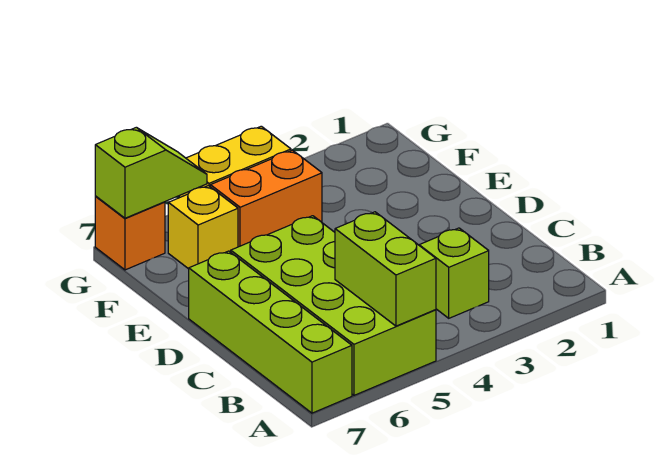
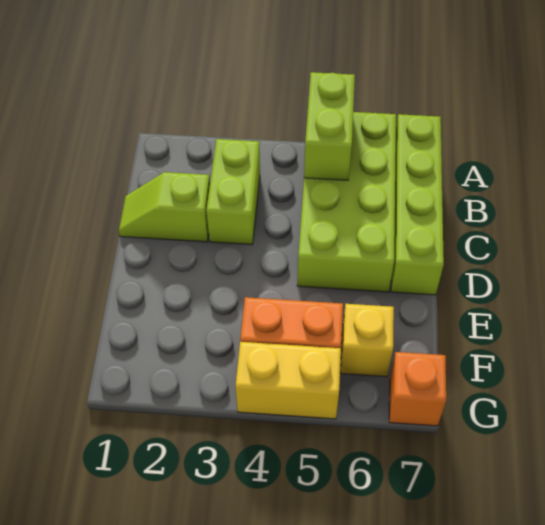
lime 1x1 brick [419,228,489,318] -> lime 1x2 brick [206,139,260,245]
lime 1x2 slope [95,127,207,218] -> lime 1x2 slope moved to [119,172,210,242]

